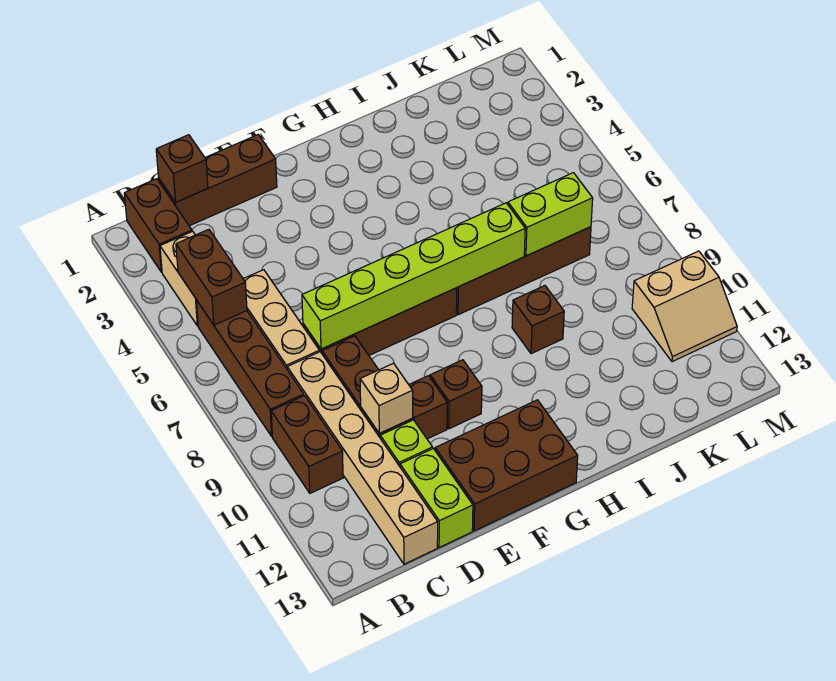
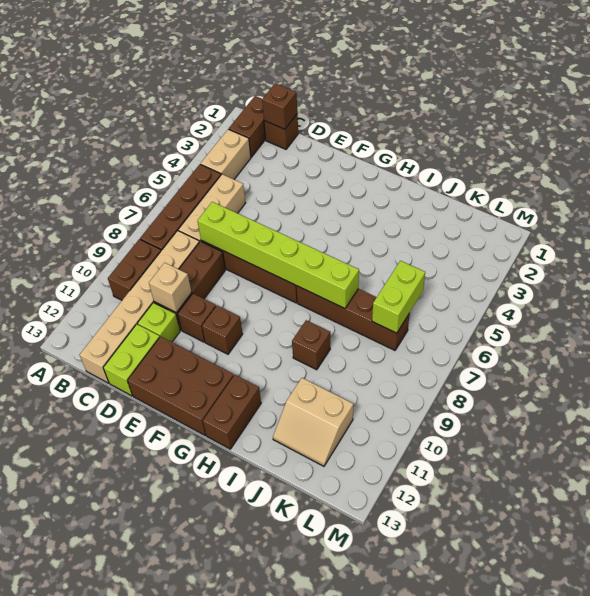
brown 1x2 brick [176,229,247,325] -> brown 1x2 brick moved to [203,375,261,449]
brown 1x3 brick [159,135,277,226] -> brown 1x1 brick [264,114,298,149]
lime 1x2 brick [508,173,593,256] -> lime 1x2 brick turned to [372,261,425,333]
tan 2x2 slope [632,251,737,362] -> tan 2x2 slope moved to [273,378,353,466]

